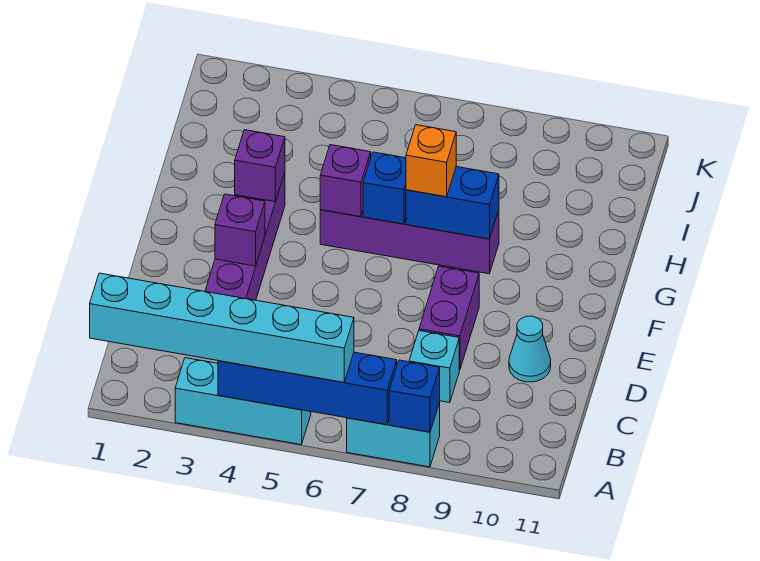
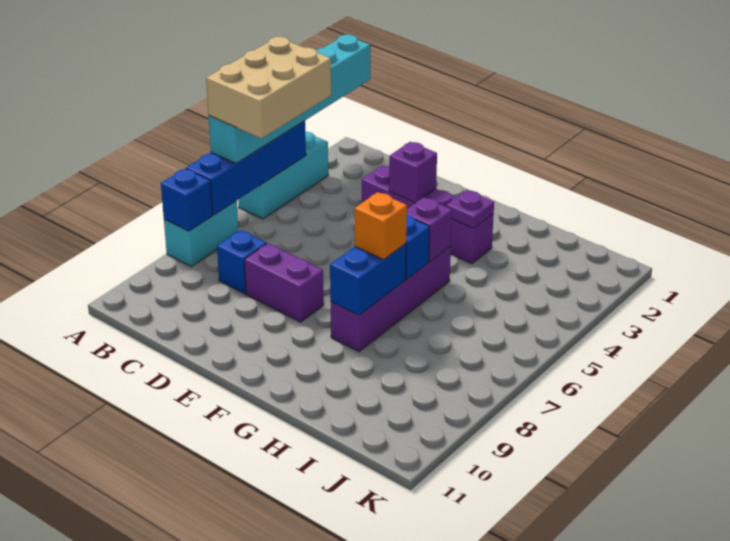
none -> tan 2x3 brick [206,37,331,139]
cyan 1x1 brick [409,331,459,403] -> blue 1x1 brick [217,230,267,294]
cyan 1x1 cone [509,316,551,382] -> none
purple 1x1 brick [235,130,285,202] -> purple 1x1 plate [446,190,494,228]

